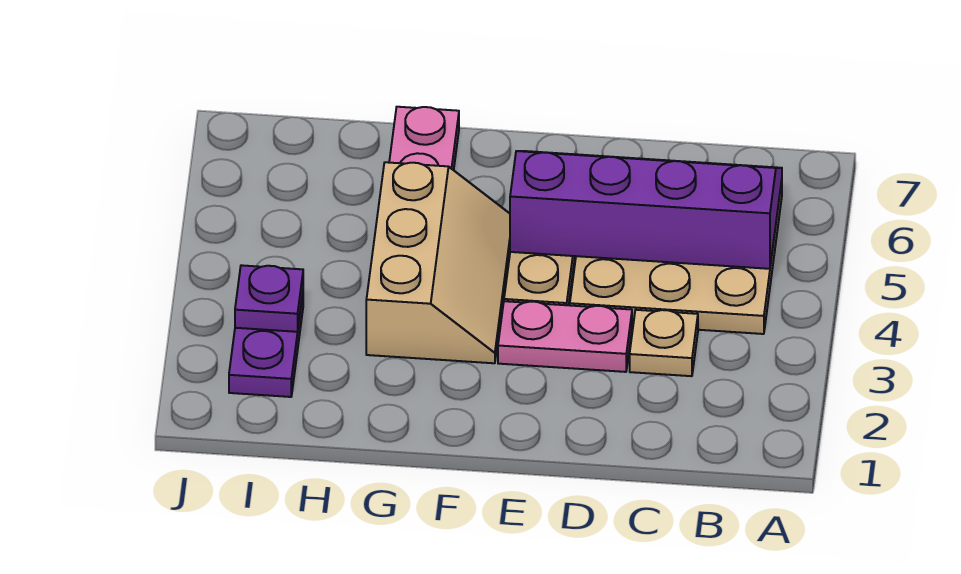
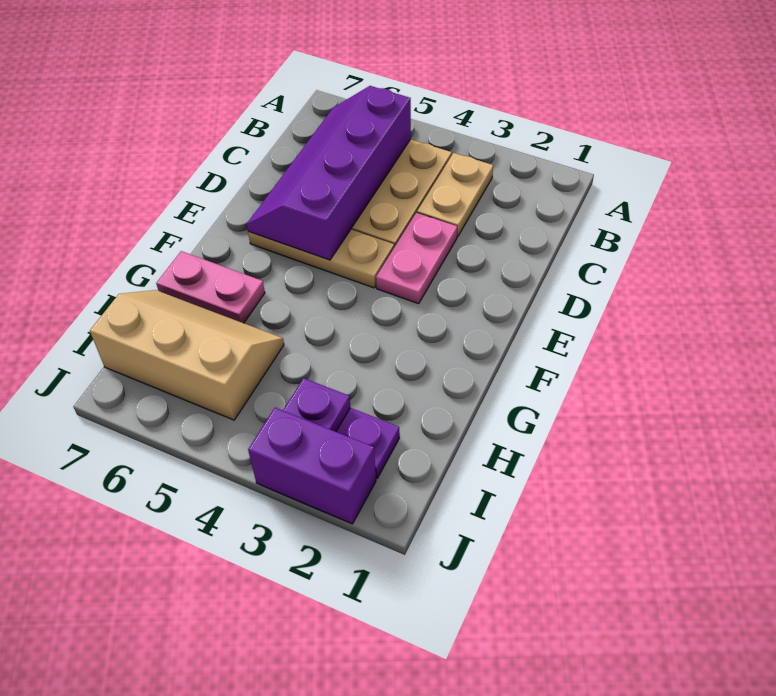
tan 1x1 plate [630,310,698,376] -> tan 1x2 plate [417,153,493,237]
tan 2x3 slope [366,162,510,363] -> tan 2x3 slope moved to [90,290,284,420]
none -> purple 1x2 brick [248,408,376,524]

